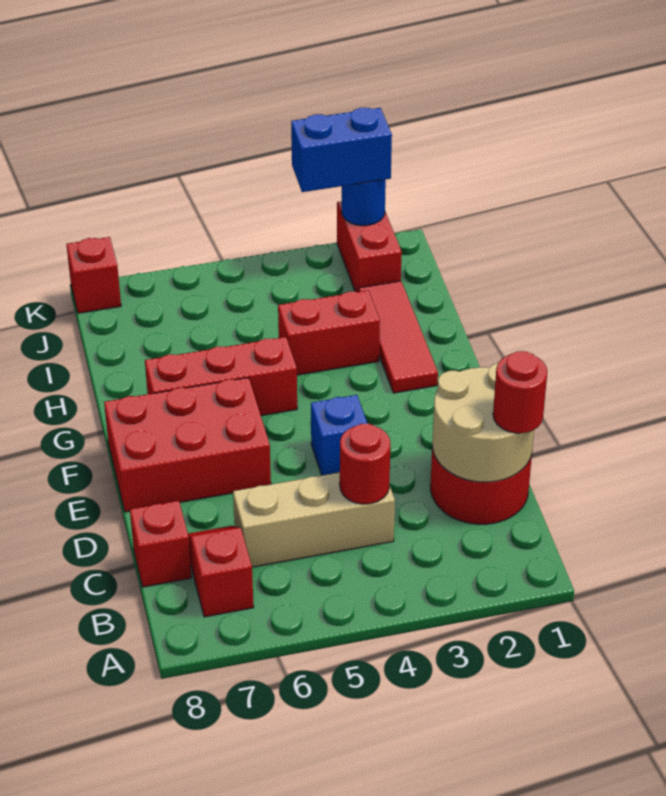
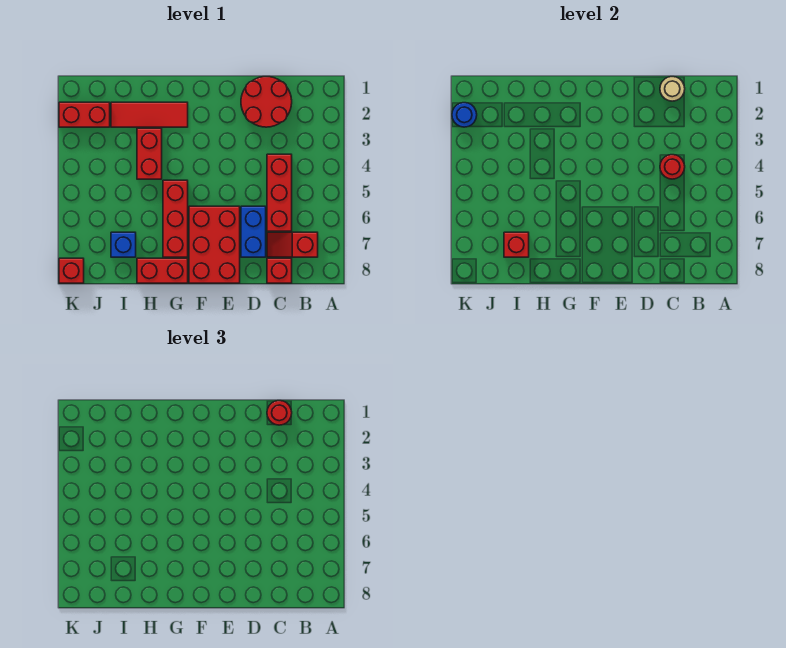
tan 2x2 round brick [432,363,534,482] -> tan 1x1 round brick [660,77,685,101]
tan 1x3 brick [233,472,395,567] -> red 1x3 brick [267,154,292,231]
blue 1x1 brick [311,395,367,475] -> blue 1x1 brick moved to [111,232,136,257]
none -> red 1x2 brick [137,258,188,283]
none -> red 1x1 brick [504,232,529,257]
blue 1x2 brick [291,108,392,192] -> blue 1x2 brick moved to [241,206,266,257]

